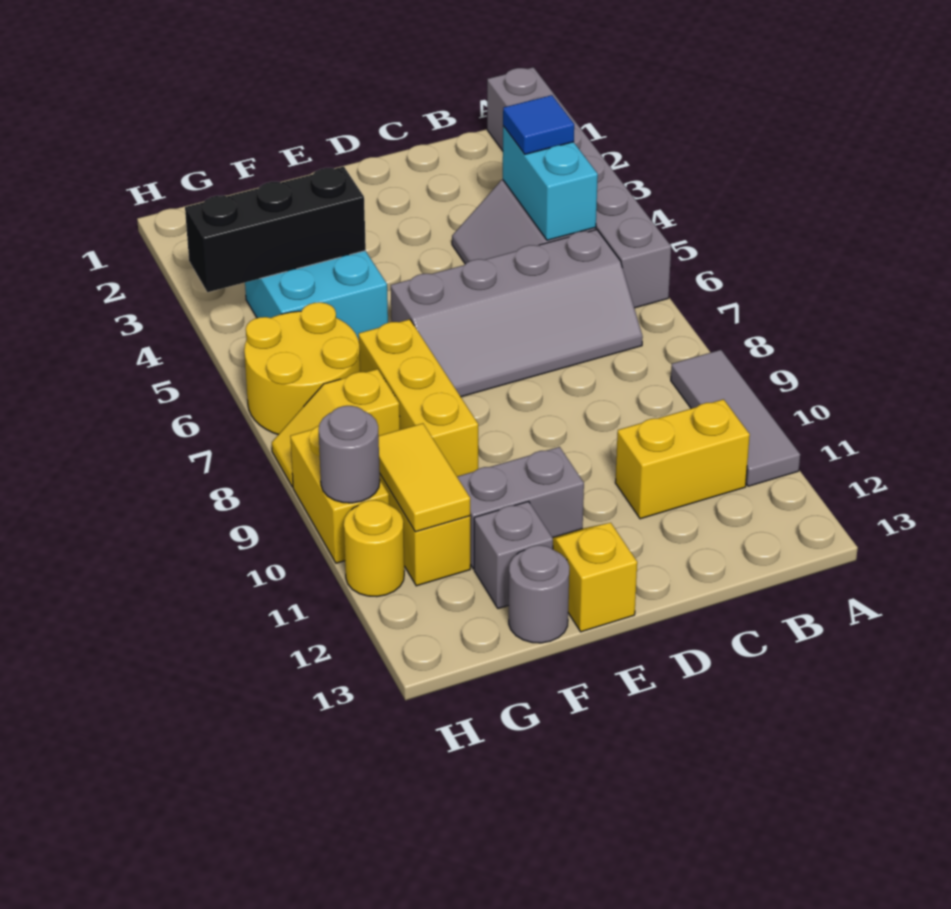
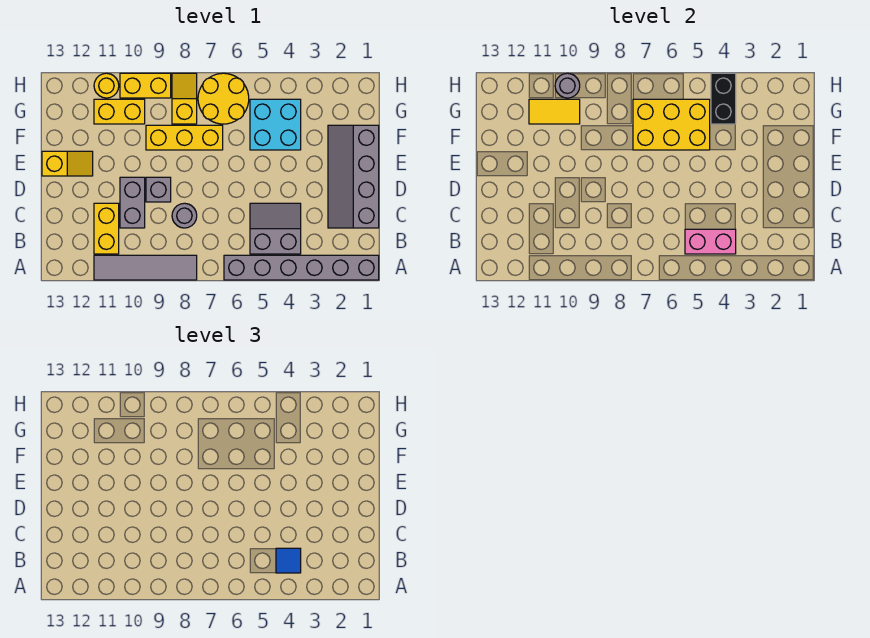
grey 1x3 tile [671,350,800,486] -> grey 1x4 tile [94,255,197,280]
cyan 1x2 brick [503,126,598,240] -> pink 1x2 brick [685,229,736,254]
grey 2x4 slope [391,230,643,397] -> grey 2x4 slope moved to [328,125,379,228]
grey 1x2 brick [457,447,584,569] -> grey 1x2 brick moved to [120,177,145,228]
black 1x3 brick [185,167,366,292] -> black 1x2 brick [711,73,736,124]
none -> yellow 2x3 brick [633,99,710,150]
grey 1x1 brick [474,501,553,609] -> grey 1x1 brick moved to [146,177,171,202]
grey 1x1 round brick [509,545,569,643] -> grey 1x1 round brick moved to [172,203,197,228]

